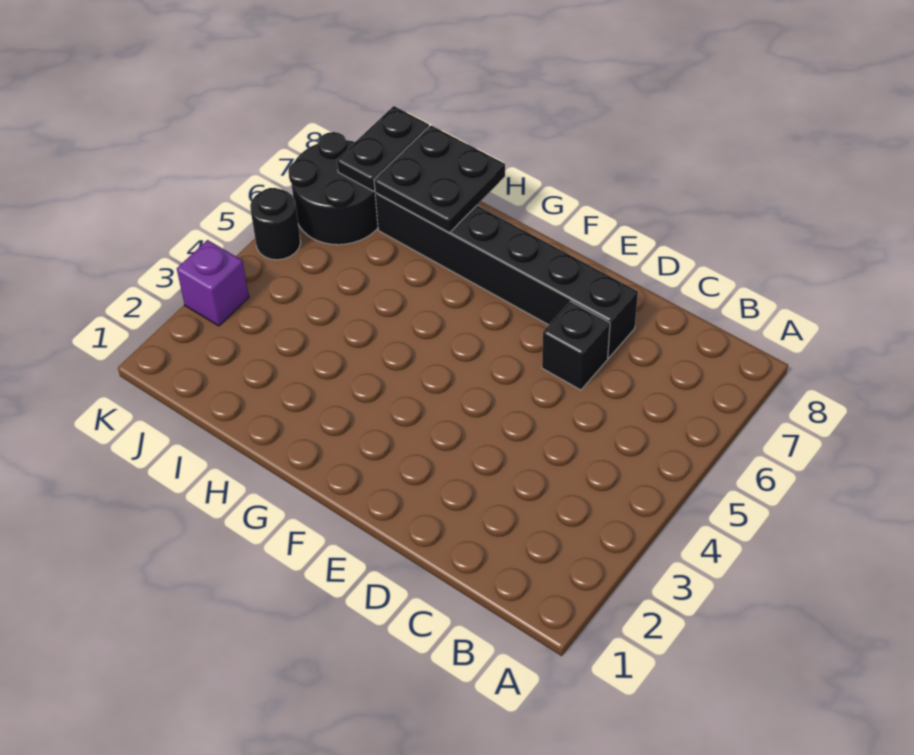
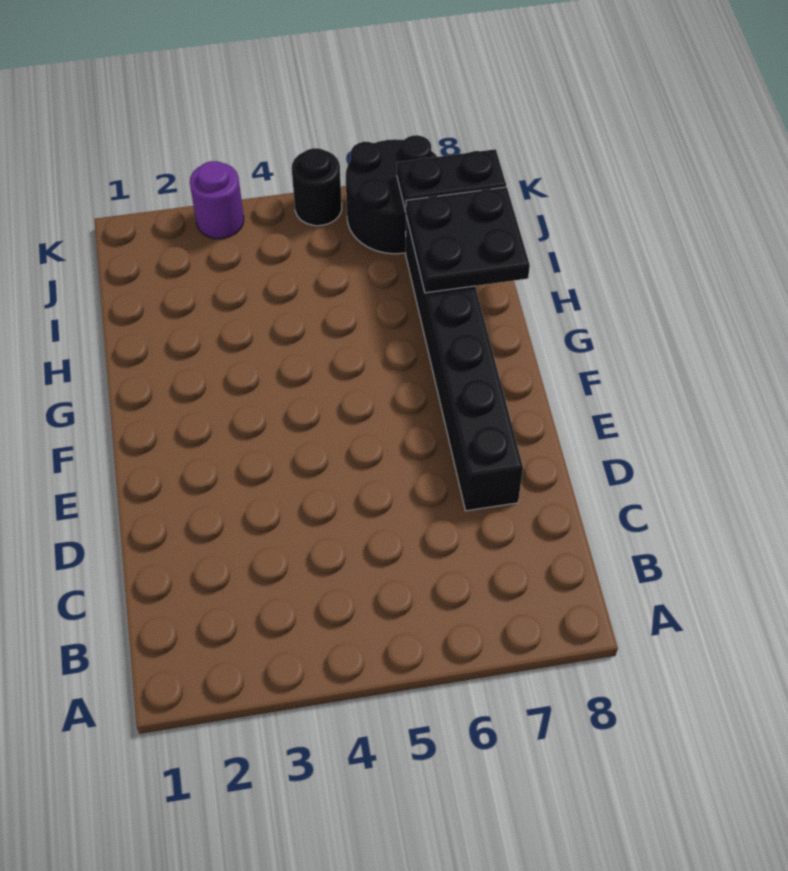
black 1x1 brick [542,302,610,390] -> none
purple 1x1 brick [177,240,249,326] -> purple 1x1 round brick [190,161,244,239]

